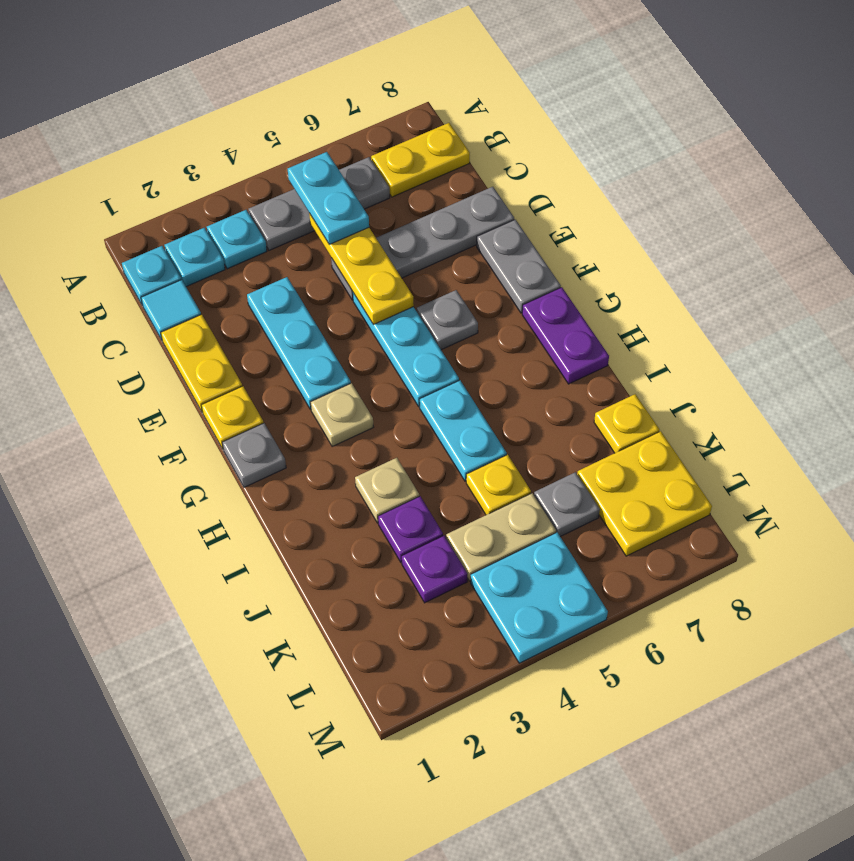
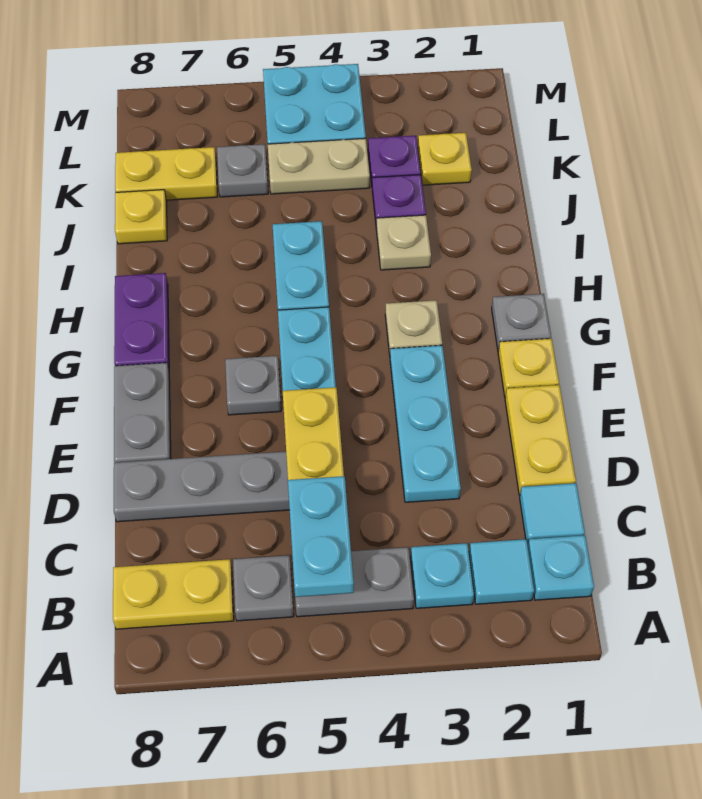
cyan 1x1 plate [165,228,225,287] -> cyan 1x1 tile [469,539,534,604]
yellow 1x1 plate [466,455,531,515] -> yellow 1x1 plate moved to [418,133,472,185]
yellow 2x2 plate [577,431,712,556] -> yellow 1x2 plate [115,147,217,200]

